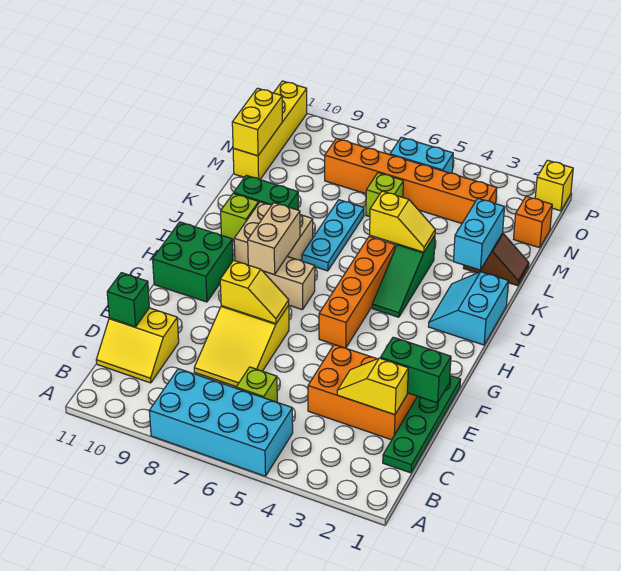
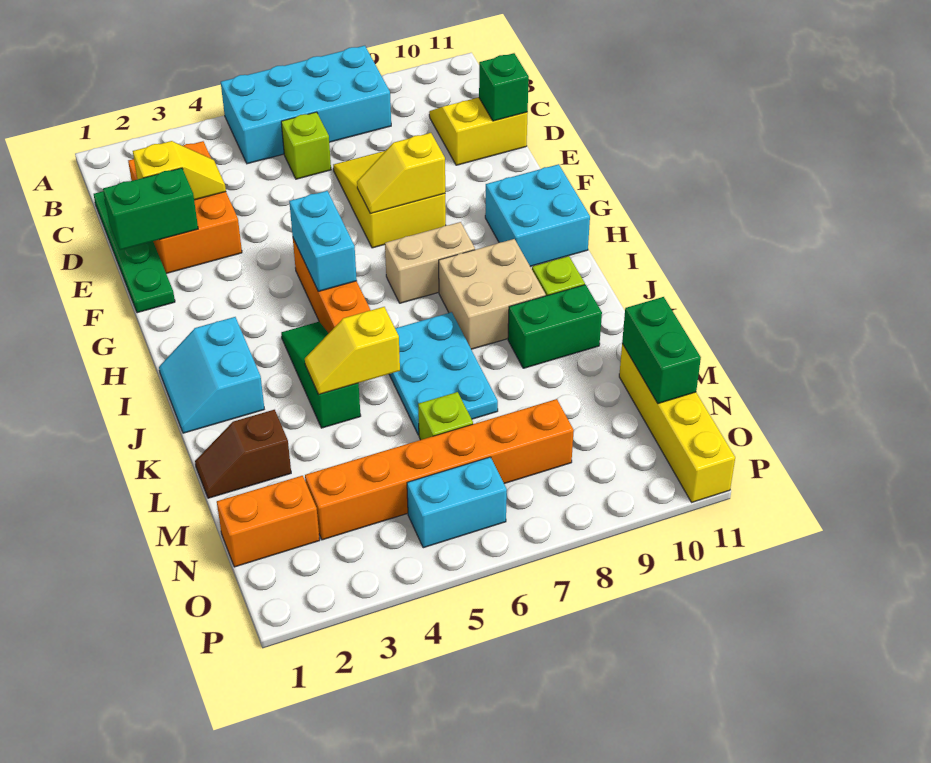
orange 2x3 brick [308,345,417,440] -> orange 2x3 brick turned to [128,141,242,274]
green 2x2 brick [153,222,233,302] -> cyan 2x2 brick [485,164,590,266]
tan 1x2 brick [248,203,300,275] -> none
cyan 2x2 slope [428,272,508,345] -> cyan 2x2 slope turned to [159,317,264,433]
cyan 1x3 plate [302,200,364,271] -> cyan 2x3 plate [389,312,498,435]
cyan 1x2 brick [454,198,505,270] -> cyan 1x2 brick moved to [289,191,357,291]
yellow 1x2 brick [232,88,282,156] -> green 1x2 brick [622,297,701,404]
orange 1x1 brick [514,196,552,248] -> orange 1x2 brick [217,476,320,567]
yellow 1x1 brick [535,160,573,211] -> none

